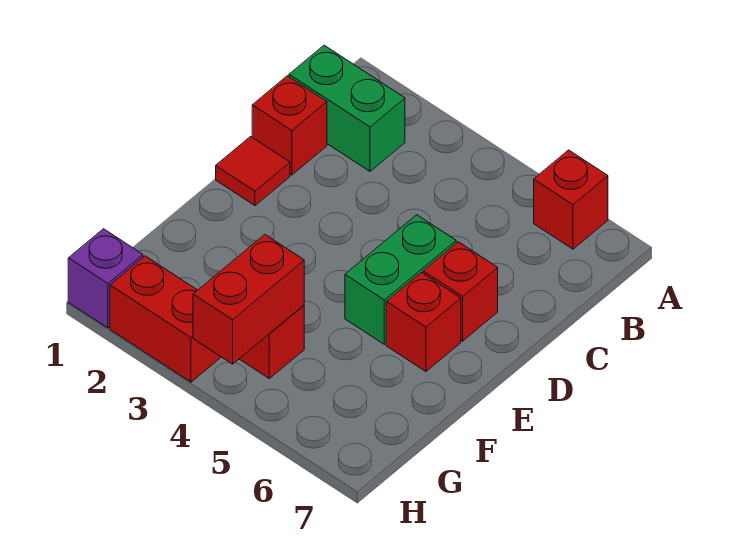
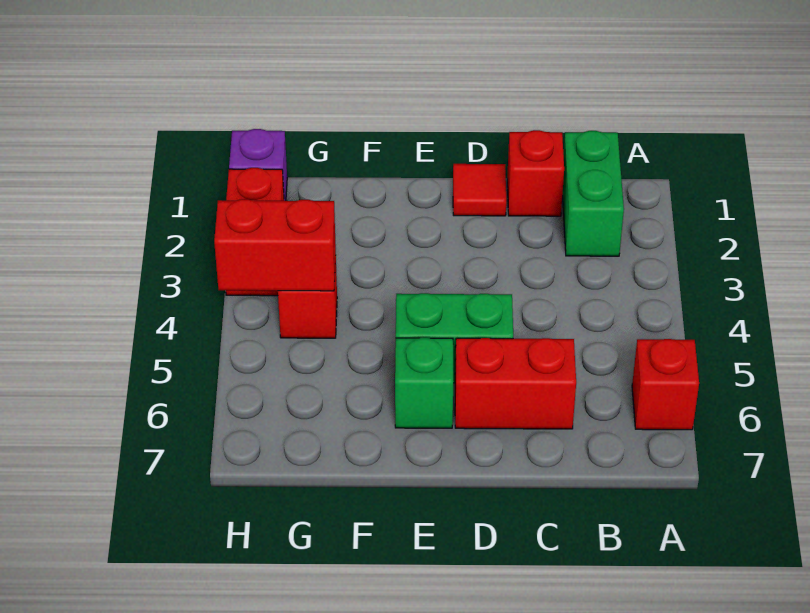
red 1x1 brick [423,242,498,341] -> red 1x2 brick [455,338,576,429]
red 1x1 brick [386,273,461,371] -> green 1x1 brick [395,338,454,428]

